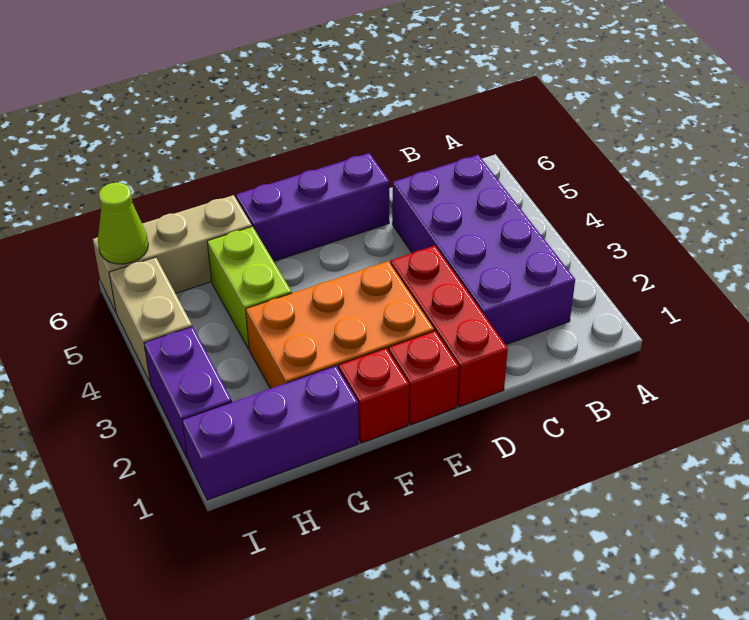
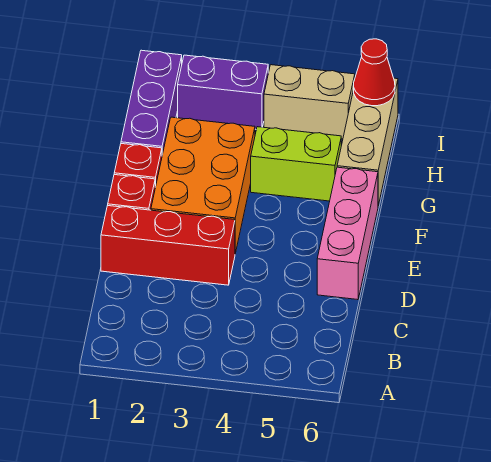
purple 2x4 brick [392,155,575,345] -> none
purple 1x3 brick [236,153,390,261] -> pink 1x3 brick [317,167,378,300]
lime 1x1 cone [98,183,148,264] -> red 1x1 cone [354,39,395,106]

